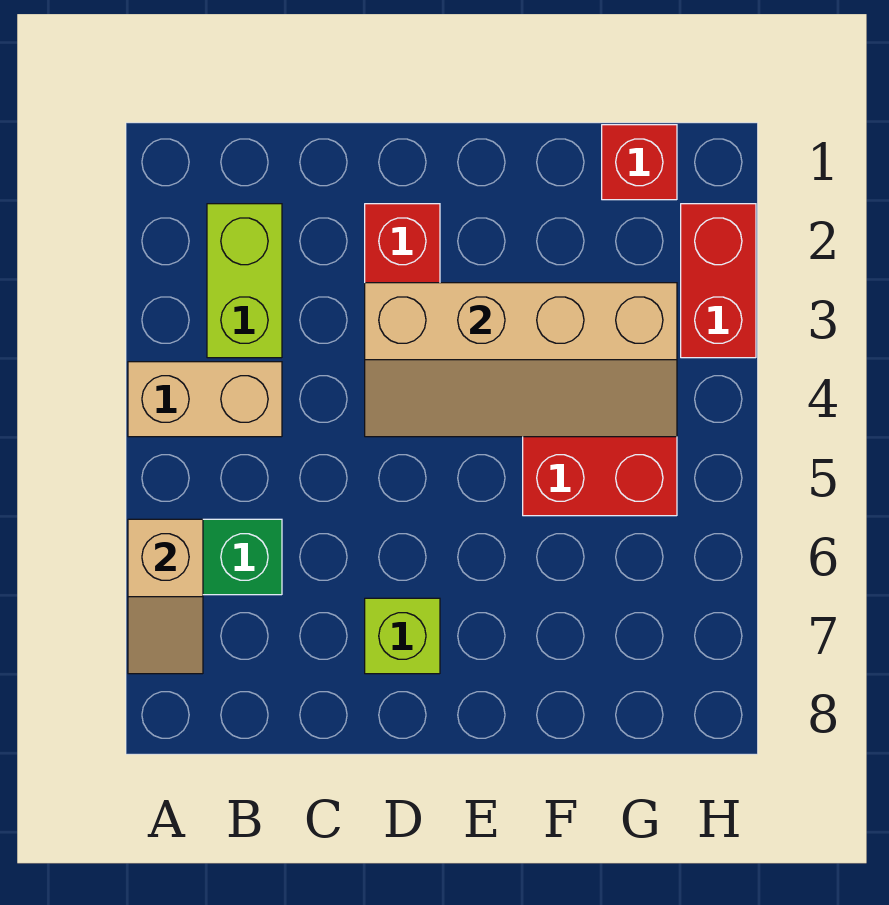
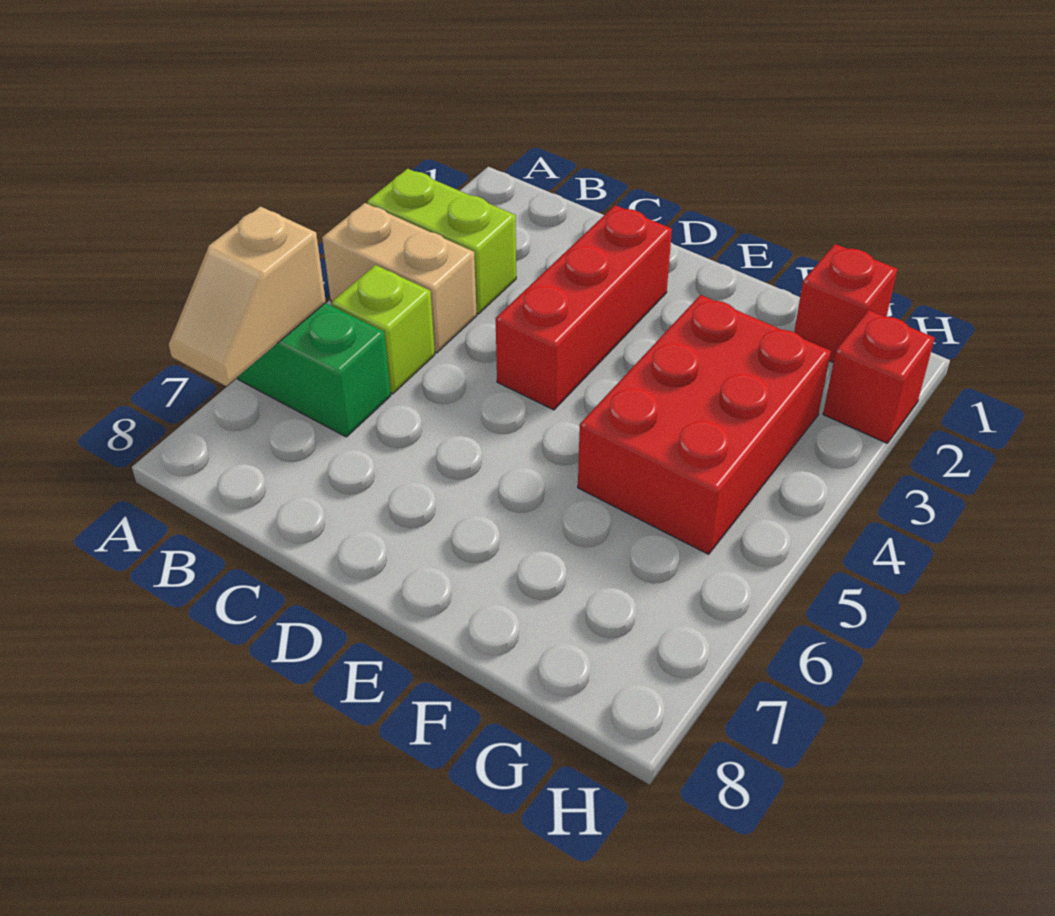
lime 1x2 brick [207,204,282,358] -> lime 1x2 brick turned to [367,169,516,314]
tan 2x4 slope [365,283,677,437] -> none
lime 1x1 brick [365,598,440,674] -> lime 1x1 brick moved to [331,265,435,394]
red 1x2 brick [681,204,756,358] -> red 1x1 brick [823,310,935,443]

